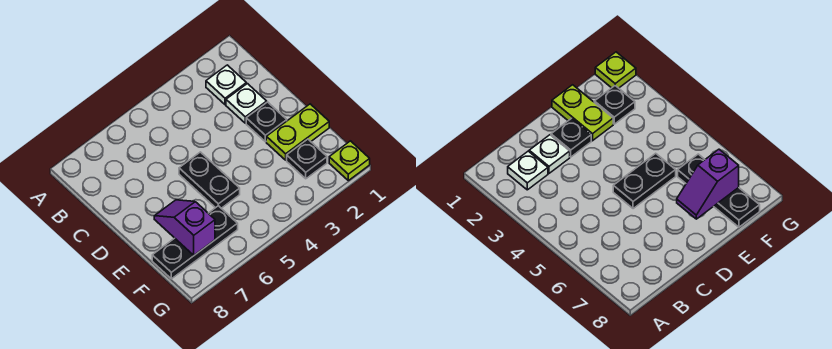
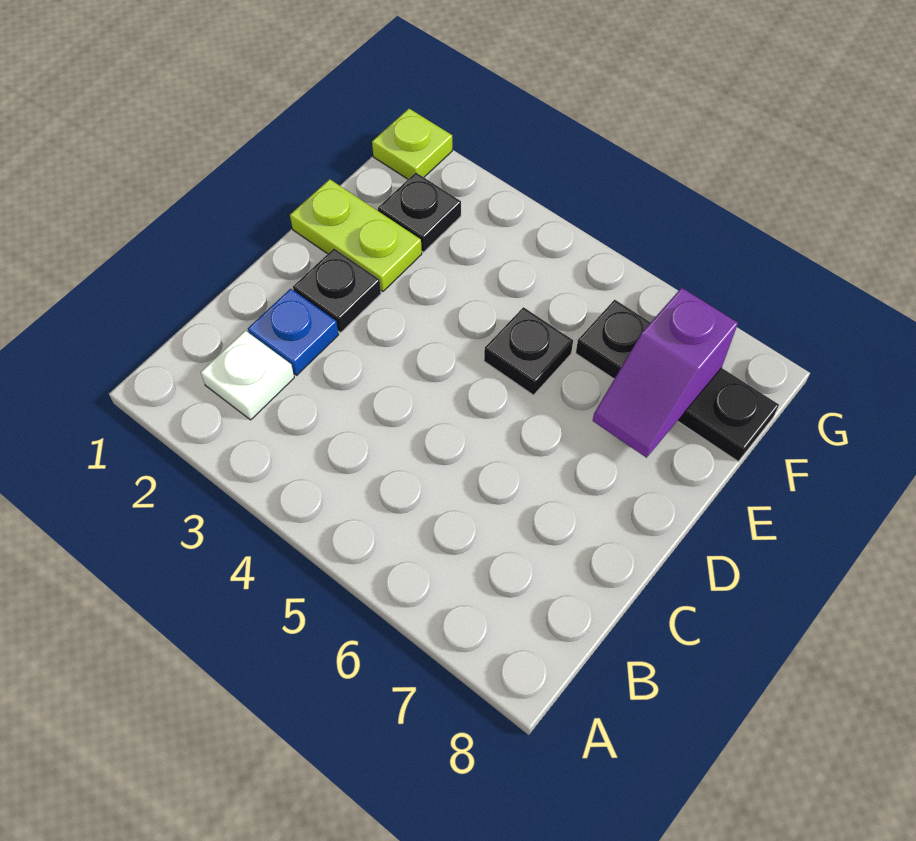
white 1x1 plate [226,84,267,123] -> blue 1x1 plate [248,289,339,375]
black 1x2 plate [179,152,240,208] -> black 1x1 plate [484,307,573,395]

